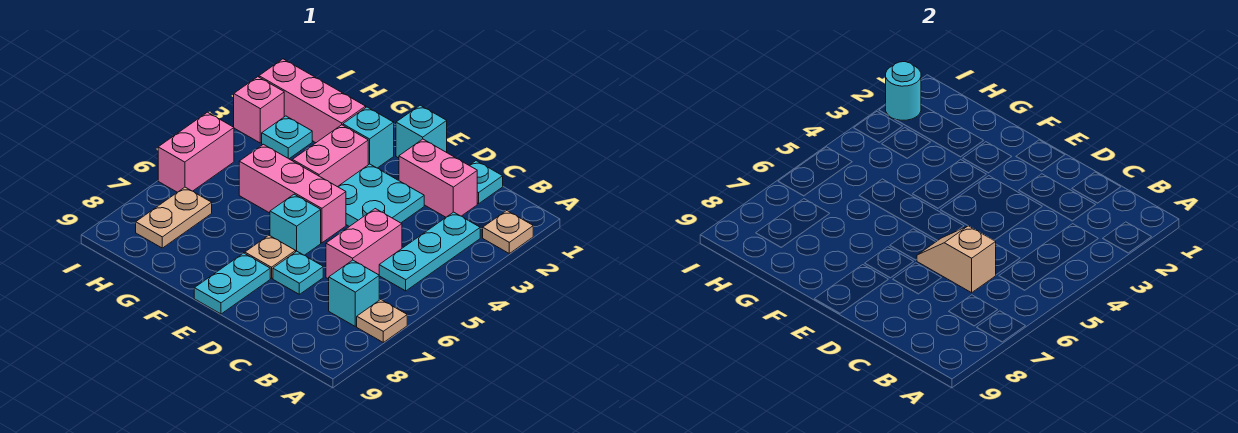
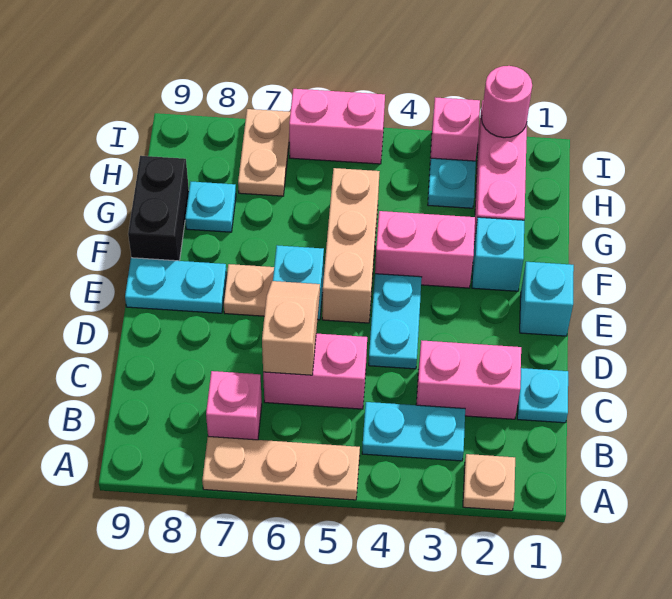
tan 1x1 plate [357,299,407,342] -> tan 1x3 plate [202,437,360,500]
cyan 1x3 plate [379,212,480,291] -> cyan 1x2 plate [362,402,465,461]
cyan 1x1 brick [329,260,379,326] -> pink 1x1 brick [206,371,262,440]
pink 1x2 brick [399,139,477,217] -> pink 1x2 brick turned to [416,340,521,419]
cyan 2x2 plate [338,164,424,227] -> cyan 1x2 plate [369,274,422,369]
cyan 1x1 plate [273,251,323,294] -> cyan 1x1 plate moved to [185,182,236,232]
pink 1x3 brick [239,144,346,243] -> tan 1x3 brick [322,168,380,323]
none -> black 1x2 brick [128,156,189,261]
tan 1x2 plate [136,187,212,248] -> tan 1x2 plate turned to [238,109,290,196]
cyan 1x1 round brick [886,62,921,120] -> pink 1x1 round brick [482,66,532,138]

